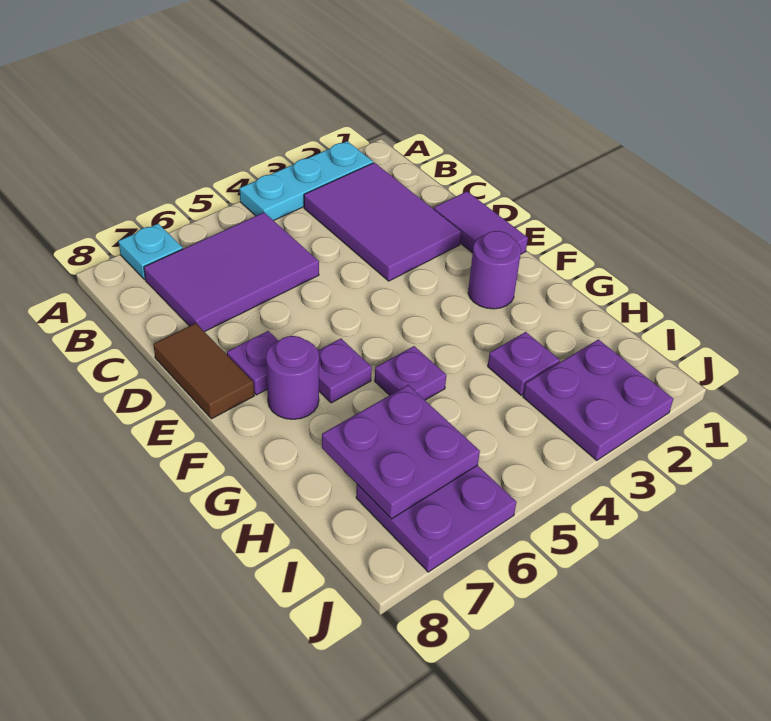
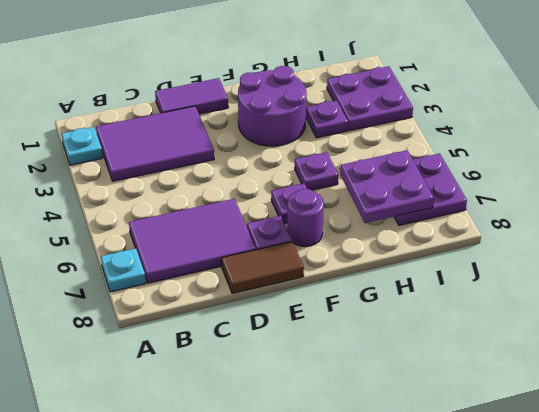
cyan 1x3 plate [240,141,373,221] -> cyan 1x1 plate [62,127,103,165]
purple 2x3 tile [144,213,319,332] -> purple 2x3 tile turned to [129,199,256,283]
purple 1x1 round brick [468,231,521,309] -> purple 2x2 round brick [238,66,306,146]

